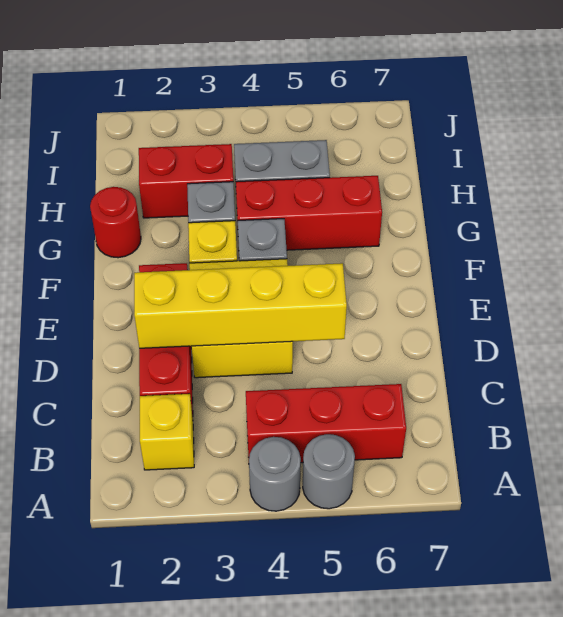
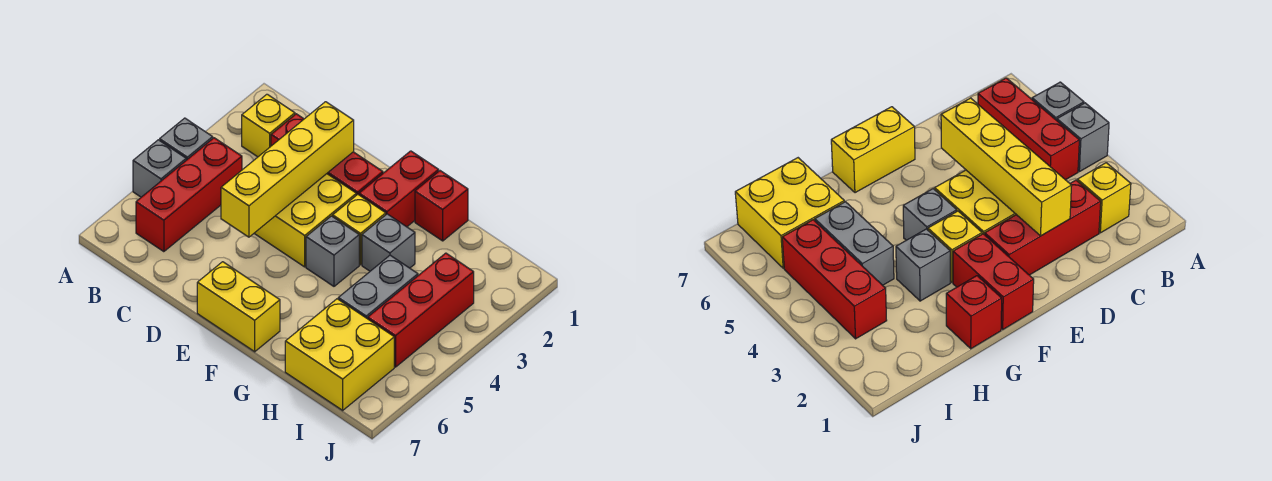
grey 1x1 round brick [249,437,301,511] -> grey 1x1 brick [160,118,213,160]
grey 1x1 round brick [303,434,355,509] -> grey 1x1 brick [133,140,186,197]
none -> yellow 1x2 brick [197,262,280,352]
red 1x1 round brick [90,187,141,258] -> red 1x1 brick [415,171,468,241]
red 1x3 brick [236,176,382,250] -> red 1x3 brick moved to [368,253,474,367]
red 1x2 brick [139,144,233,218] -> red 1x2 brick moved to [359,151,439,227]
none -> yellow 2x2 brick [285,299,394,410]

